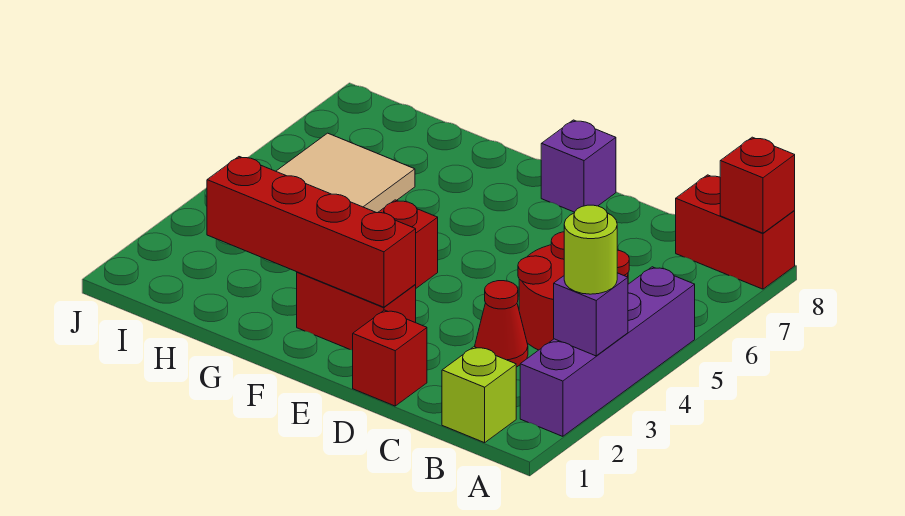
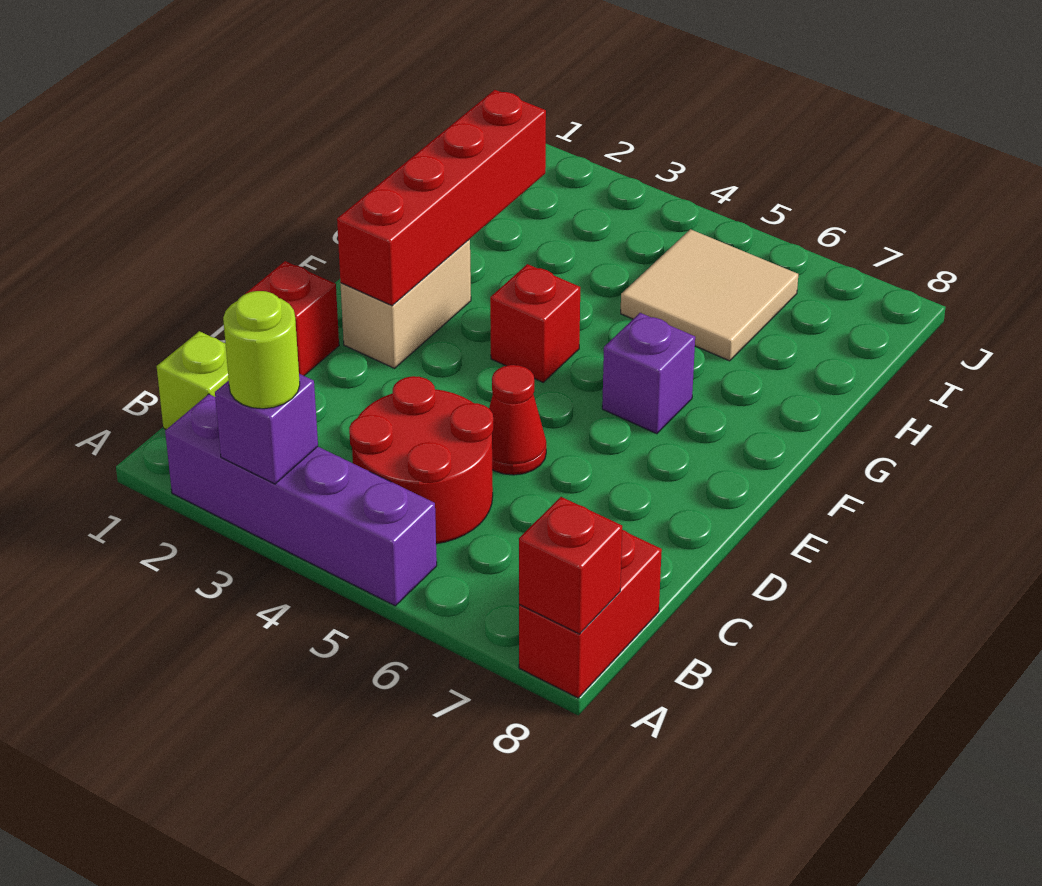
red 1x1 cone [475,281,528,367] -> red 1x1 cone moved to [489,365,546,475]
red 1x2 brick [297,272,416,350] -> tan 1x2 brick [340,239,471,368]
purple 1x1 brick [541,120,616,212] -> purple 1x1 brick moved to [602,313,695,434]

